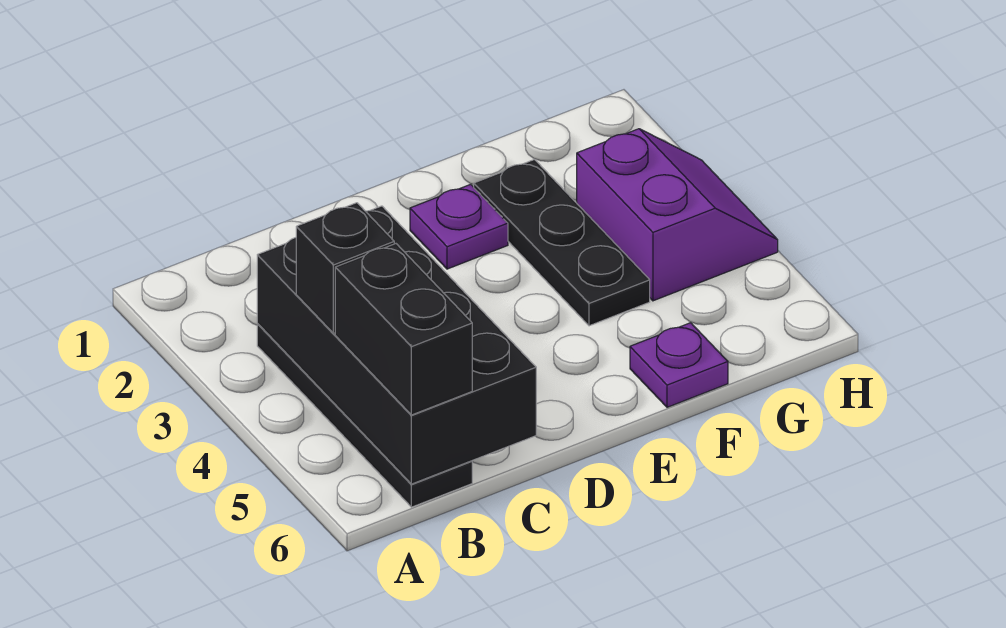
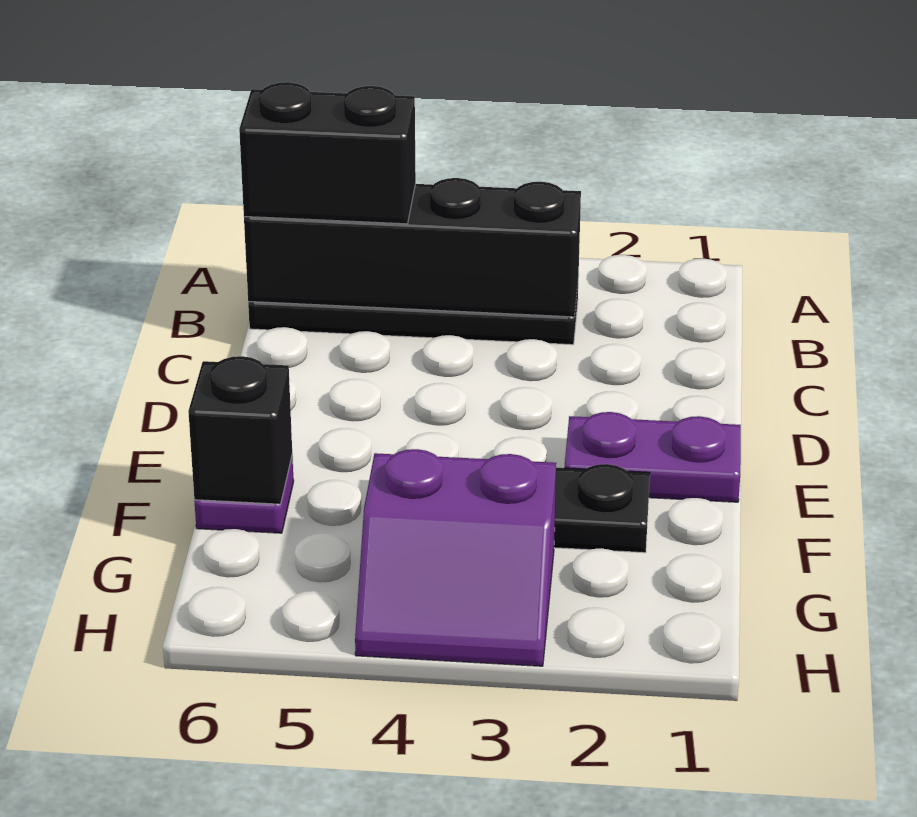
black 2x4 brick [257,206,536,484] -> black 1x4 brick [244,178,581,317]
black 1x1 brick [296,203,394,333] -> black 1x1 brick moved to [188,356,292,504]
purple 1x1 plate [410,184,508,269] -> purple 1x2 plate [564,412,741,502]

